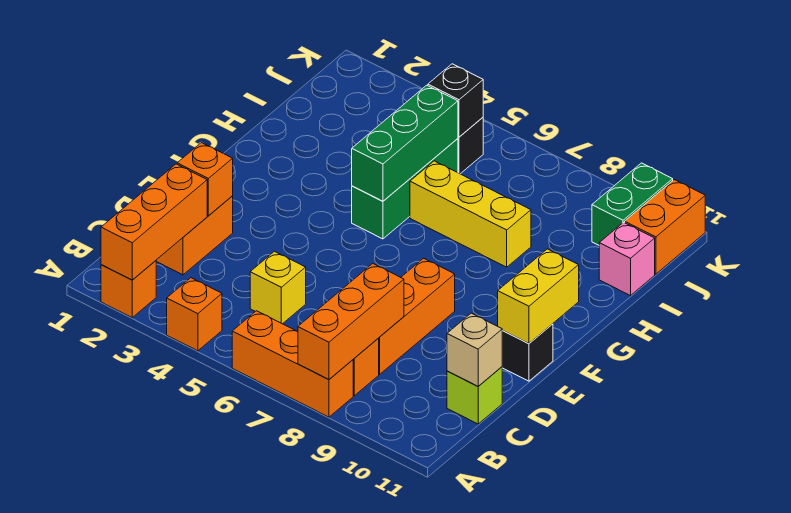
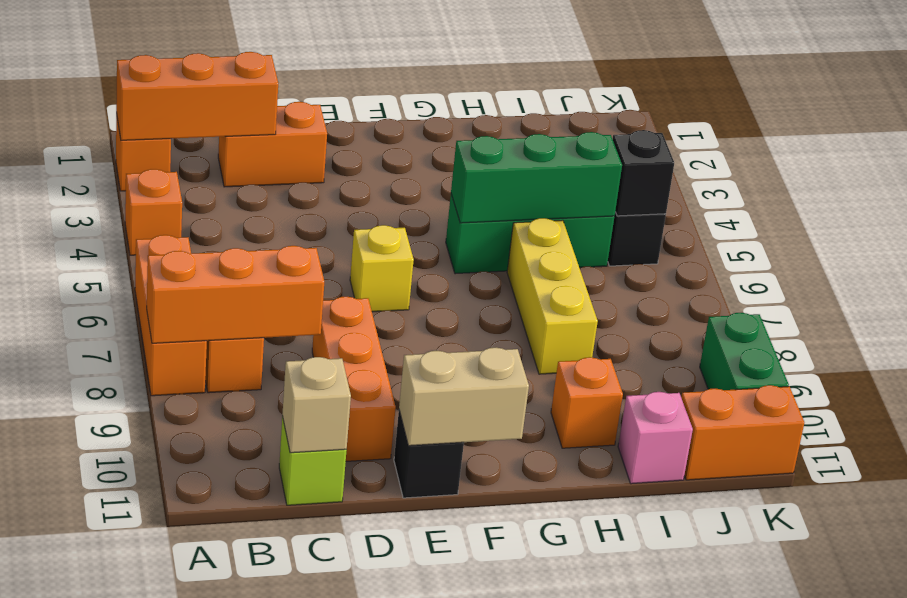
yellow 1x1 brick [250,251,306,324] -> yellow 1x1 brick moved to [350,225,414,312]
orange 1x3 brick [378,258,455,374] -> orange 1x3 brick turned to [312,297,396,461]
orange 1x1 brick [177,143,233,216] -> orange 1x1 brick moved to [551,357,623,448]
yellow 1x2 brick [498,249,579,343] -> tan 1x2 brick [399,347,529,446]
green 1x2 brick [592,163,673,245] -> green 1x2 brick turned to [700,313,789,390]

